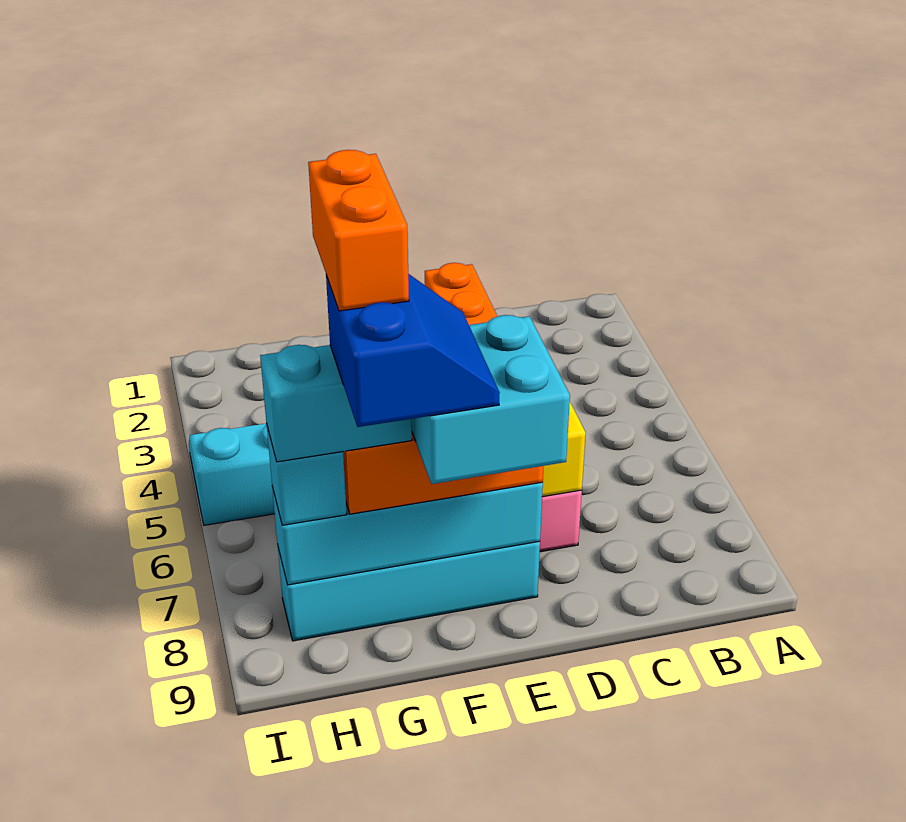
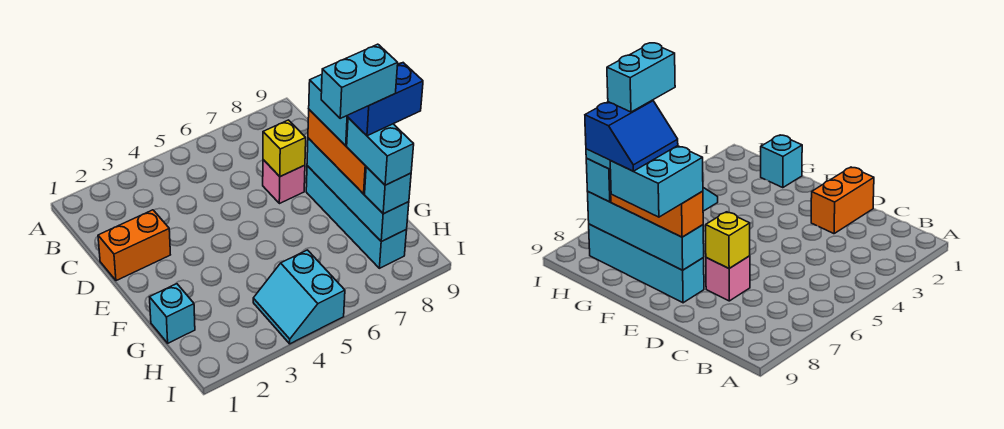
none -> cyan 1x1 brick [150,284,195,343]
orange 1x2 brick [308,150,409,311] -> cyan 1x2 brick [321,44,398,118]

